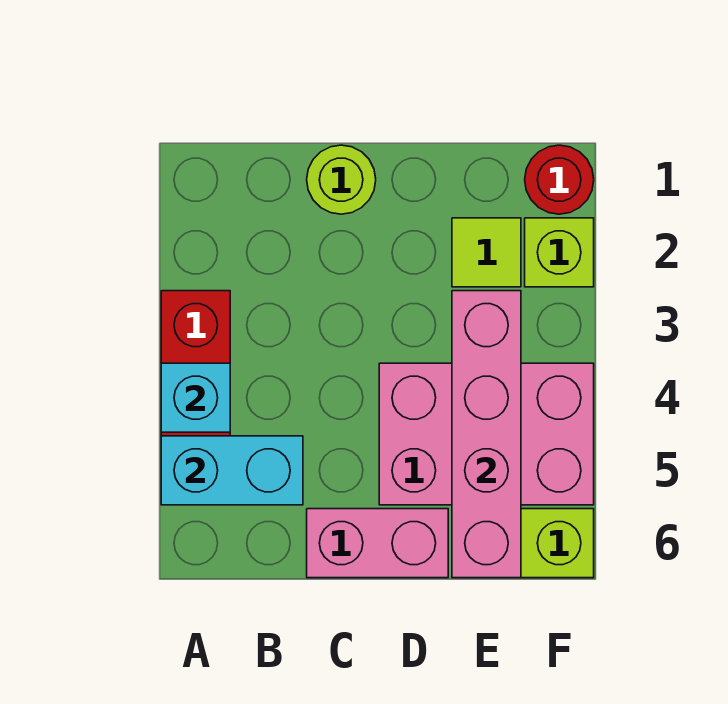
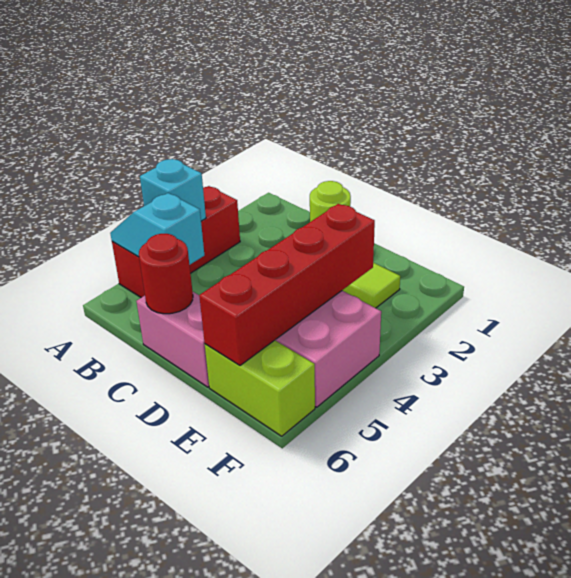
cyan 1x2 brick [161,436,303,505] -> cyan 1x2 slope [110,193,204,265]
pink 1x4 brick [452,291,521,578] -> red 1x4 brick [199,204,375,365]
red 1x1 round brick [525,145,594,214] -> red 1x1 round brick moved to [139,234,193,314]
lime 1x1 brick [525,218,594,287] -> none

